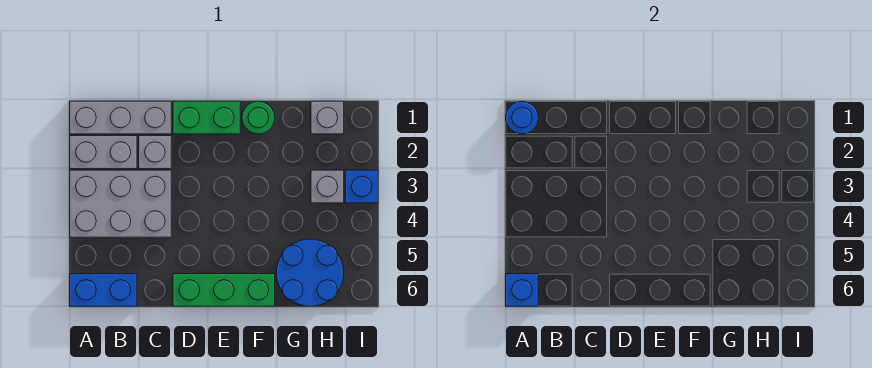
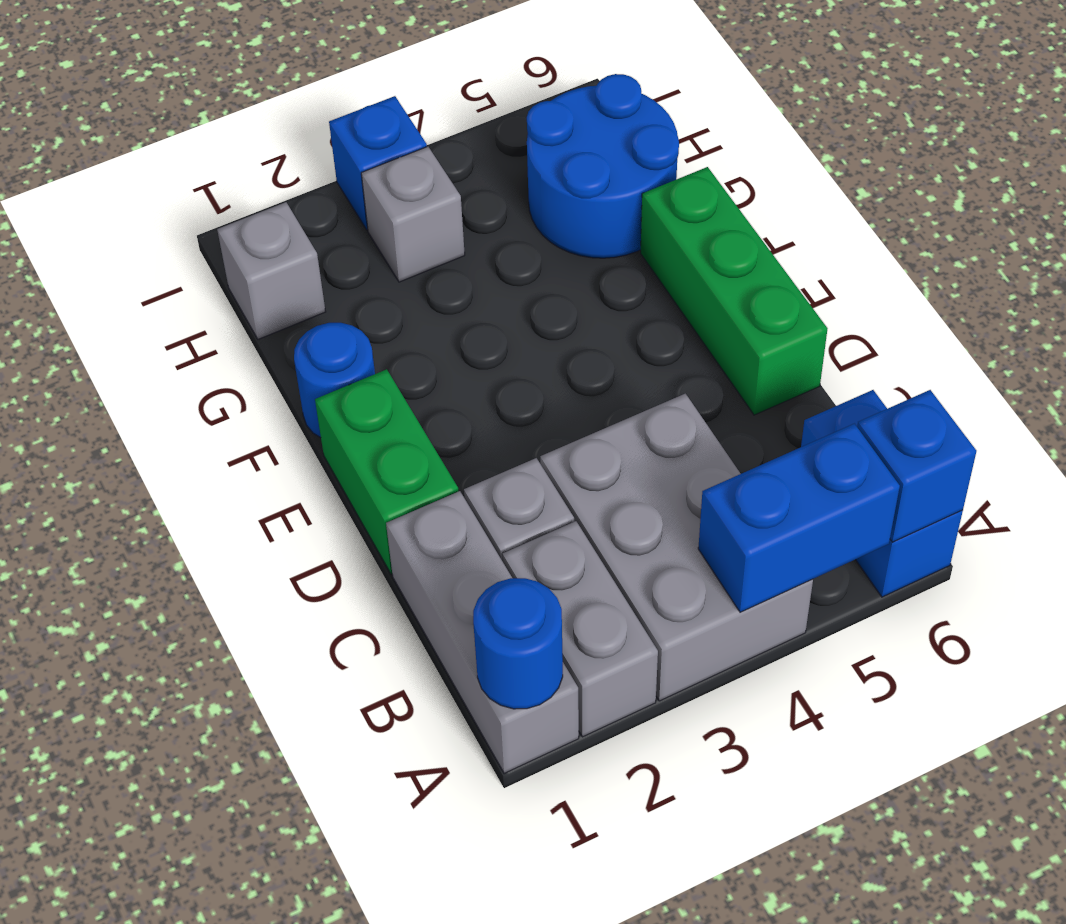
none -> blue 1x2 brick [698,424,900,612]
green 1x1 round brick [242,101,275,134] -> blue 1x1 round brick [294,323,375,438]

